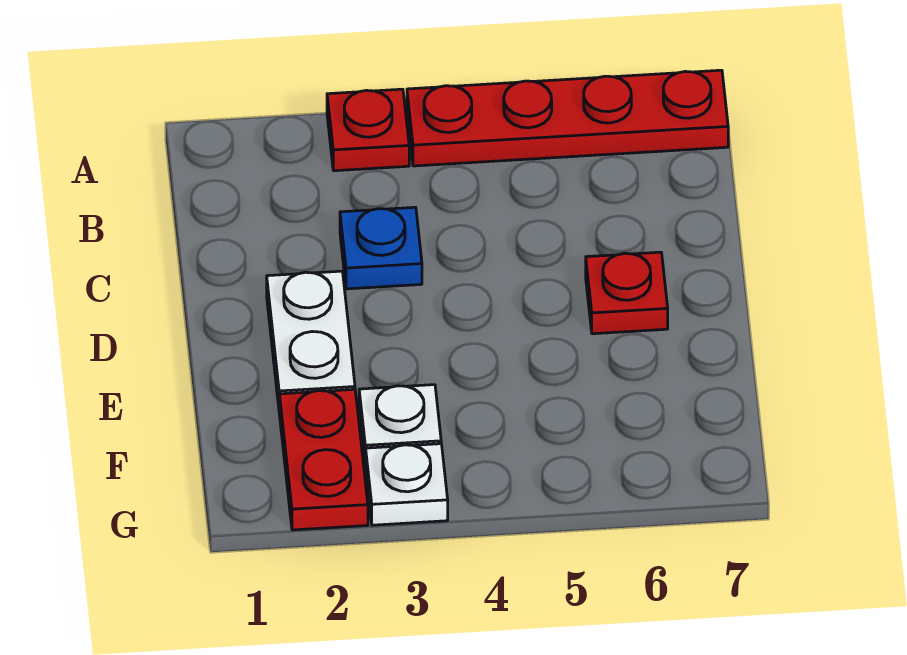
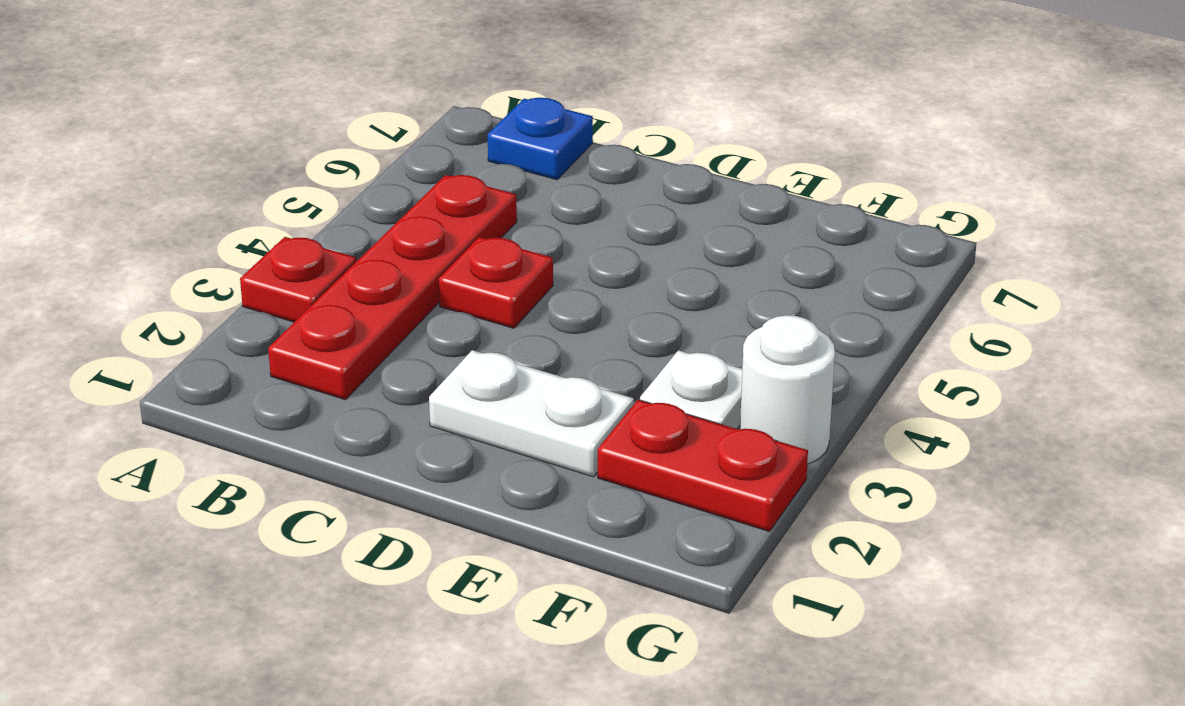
red 1x4 plate [407,70,728,166] -> red 1x4 plate moved to [268,175,517,400]
blue 1x1 plate [340,207,422,289] -> blue 1x1 plate moved to [488,98,593,180]
red 1x1 plate [586,252,668,334] -> red 1x1 plate moved to [439,237,553,328]
white 1x1 plate [366,444,448,525] -> white 1x1 round brick [740,315,835,464]

